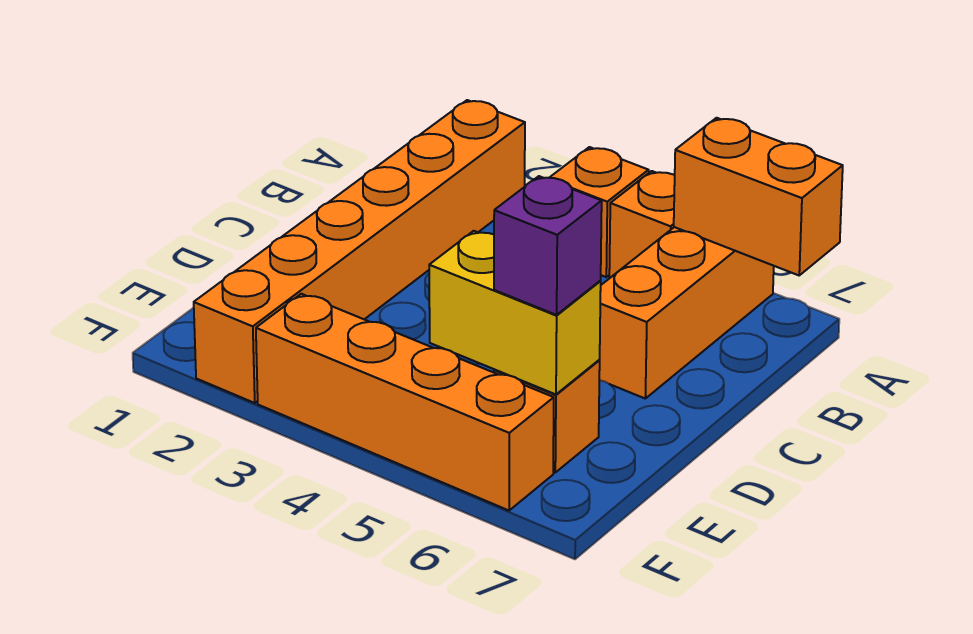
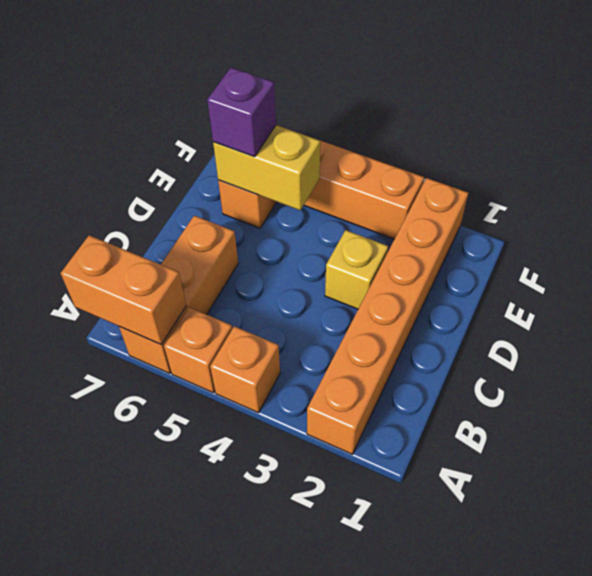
none -> yellow 1x1 brick [325,230,388,309]

